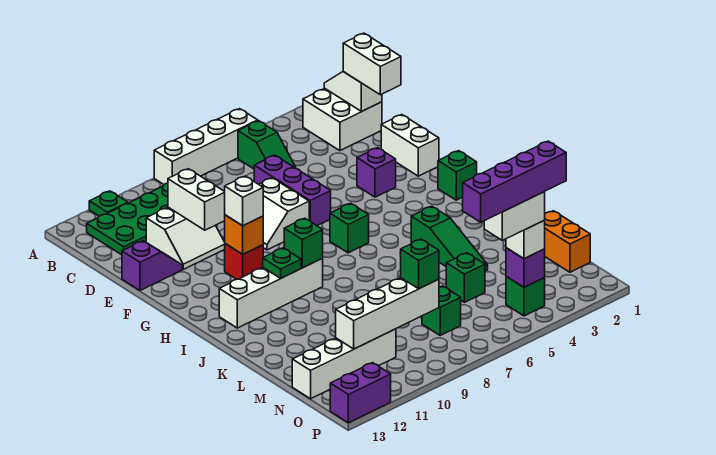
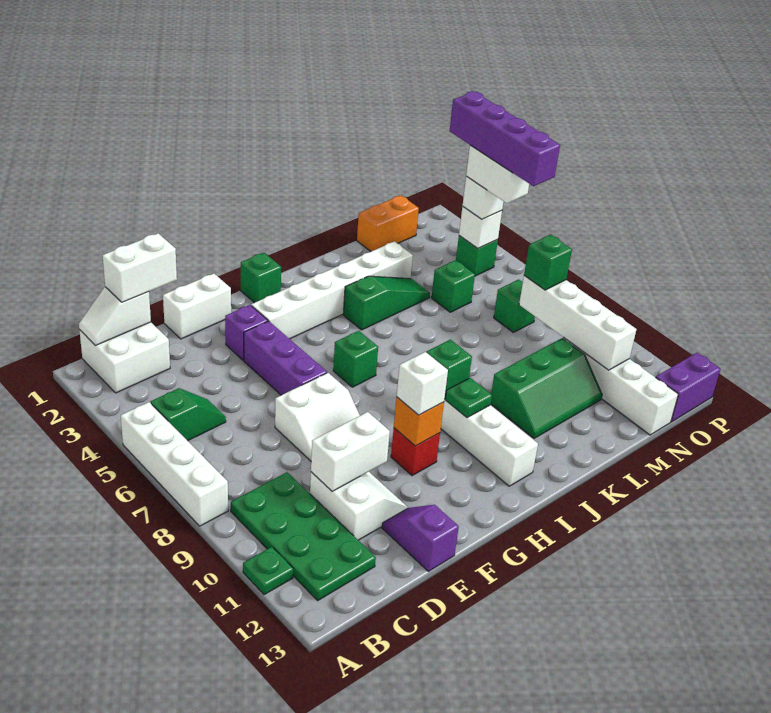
purple 1x3 brick [254,155,331,226] -> purple 1x3 brick turned to [244,321,327,395]
none -> white 1x6 brick [251,241,413,339]
none -> green 2x3 slope [491,338,602,438]
purple 1x1 brick [506,248,545,287] -> white 1x1 brick [459,207,502,248]
purple 1x2 brick [330,363,391,423] -> purple 1x2 brick turned to [656,353,720,422]

